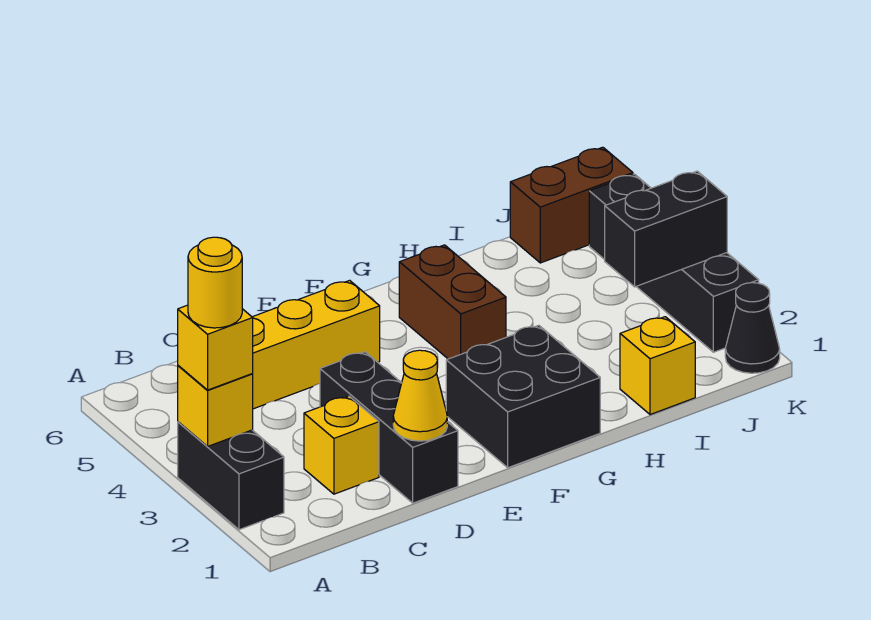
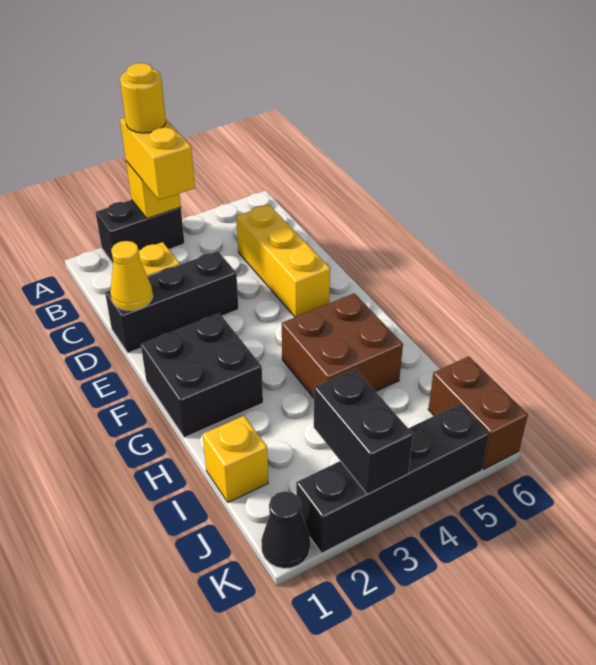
yellow 1x1 brick [178,305,253,390] -> yellow 1x2 brick [120,118,195,200]
brown 1x2 brick [399,245,506,359] -> brown 2x2 brick [282,293,403,398]

